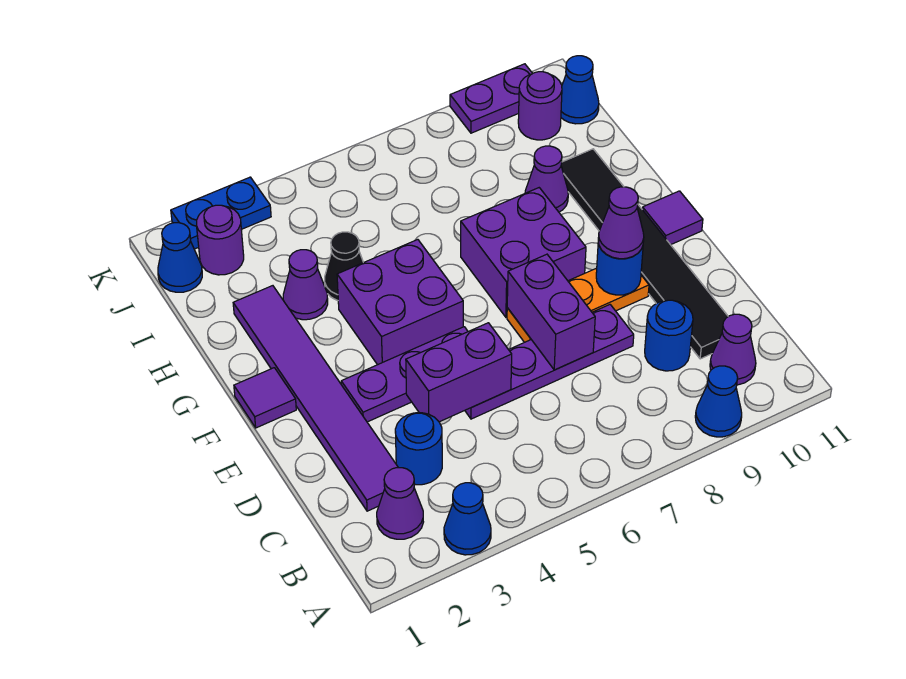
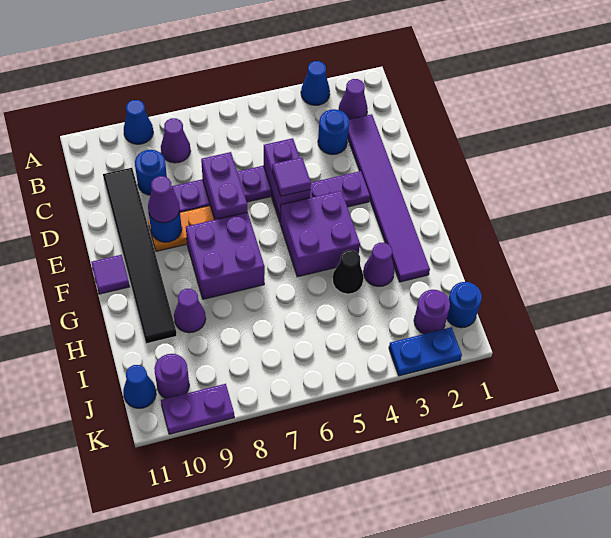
purple 1x1 cone [710,314,756,385] -> purple 1x1 cone moved to [161,118,190,163]
purple 1x2 brick [406,323,512,422] -> purple 1x2 brick turned to [264,138,310,215]
purple 1x1 tile [234,368,296,428] -> purple 1x1 tile moved to [272,157,311,196]
blue 1x1 cone [158,223,202,292] -> blue 1x1 round brick [447,282,482,328]

